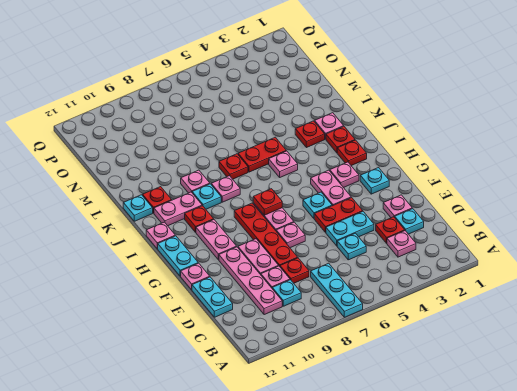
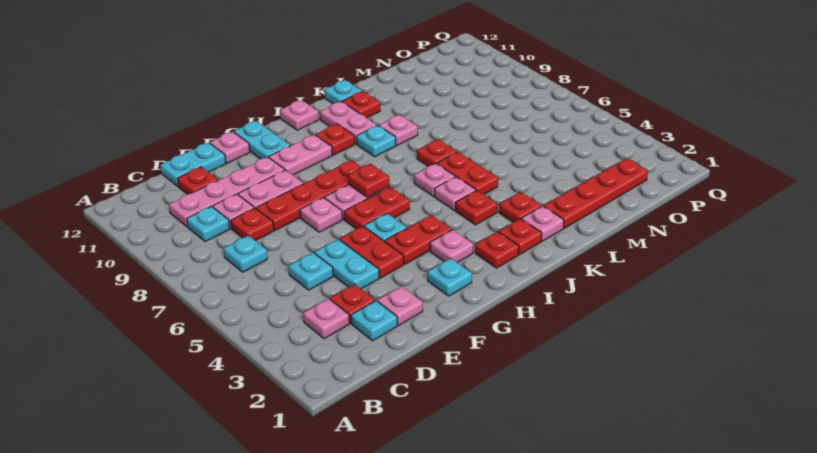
cyan 1x3 plate [311,263,363,317] -> cyan 1x1 plate [224,235,267,272]
none -> red 1x1 plate [177,167,218,194]
pink 1x2 plate [311,170,351,206] -> red 1x2 plate [385,215,452,264]
none -> red 1x2 plate [344,187,410,229]
cyan 1x2 plate [158,236,198,276] -> cyan 1x2 plate turned to [234,121,290,159]
none -> red 1x1 plate [455,191,497,225]
pink 1x1 plate [211,176,240,202] -> pink 1x1 plate moved to [414,163,455,196]
none -> red 1x4 plate [544,158,648,228]

